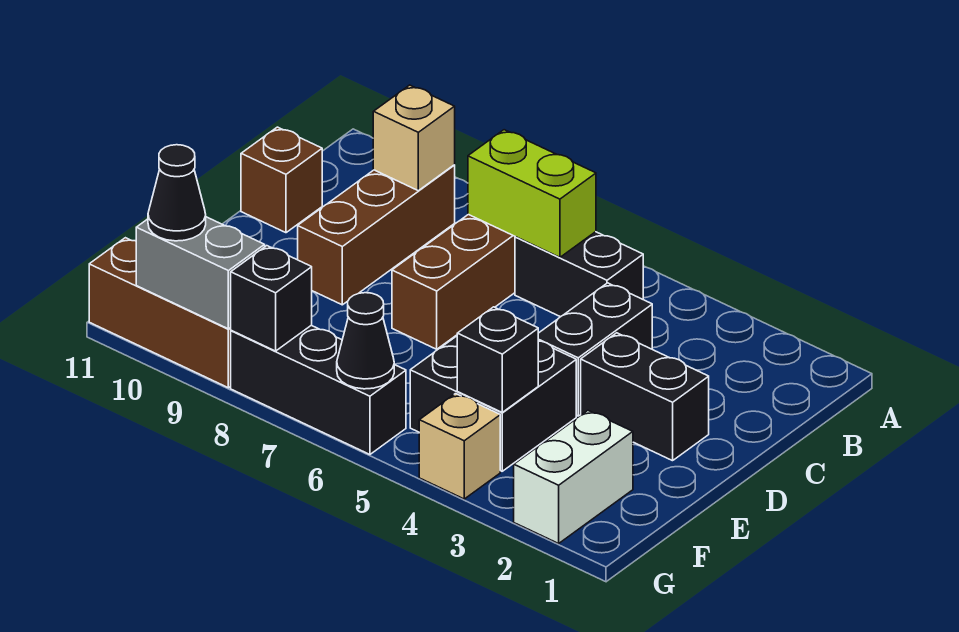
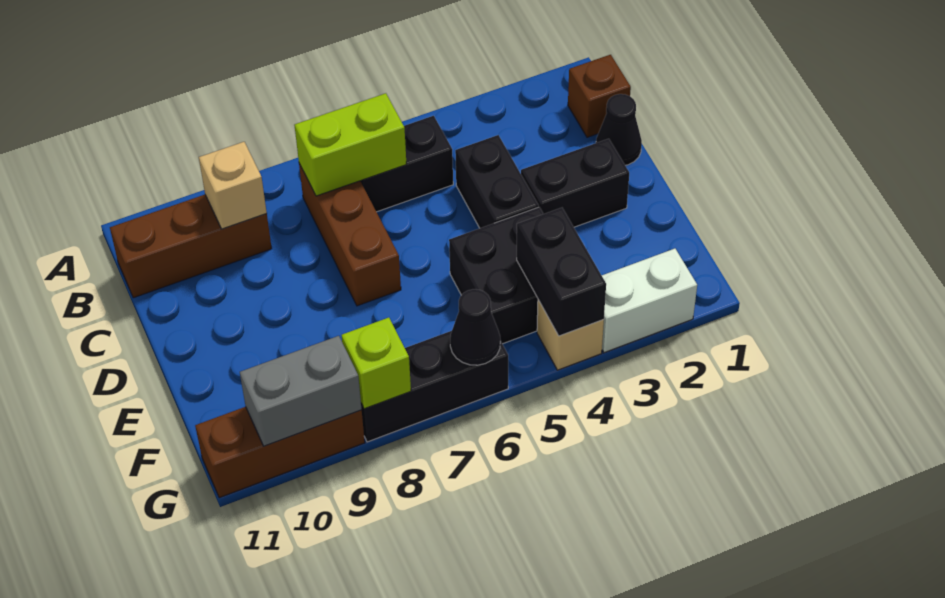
brown 1x3 brick [298,165,455,305] -> brown 1x3 brick turned to [110,195,272,298]
brown 1x1 brick [241,127,322,233] -> brown 1x1 brick moved to [568,55,631,137]
white 1x2 brick [514,411,633,543] -> white 1x2 brick turned to [602,249,697,353]
black 1x1 brick [457,307,538,412] -> black 1x2 brick [517,208,606,336]
black 1x1 brick [231,246,312,351] -> lime 1x1 brick [342,318,411,409]
black 1x1 cone [148,145,206,241] -> black 1x1 cone moved to [596,94,642,165]

